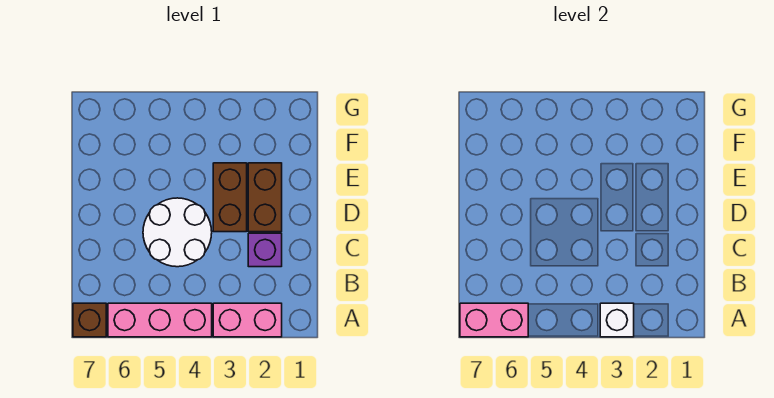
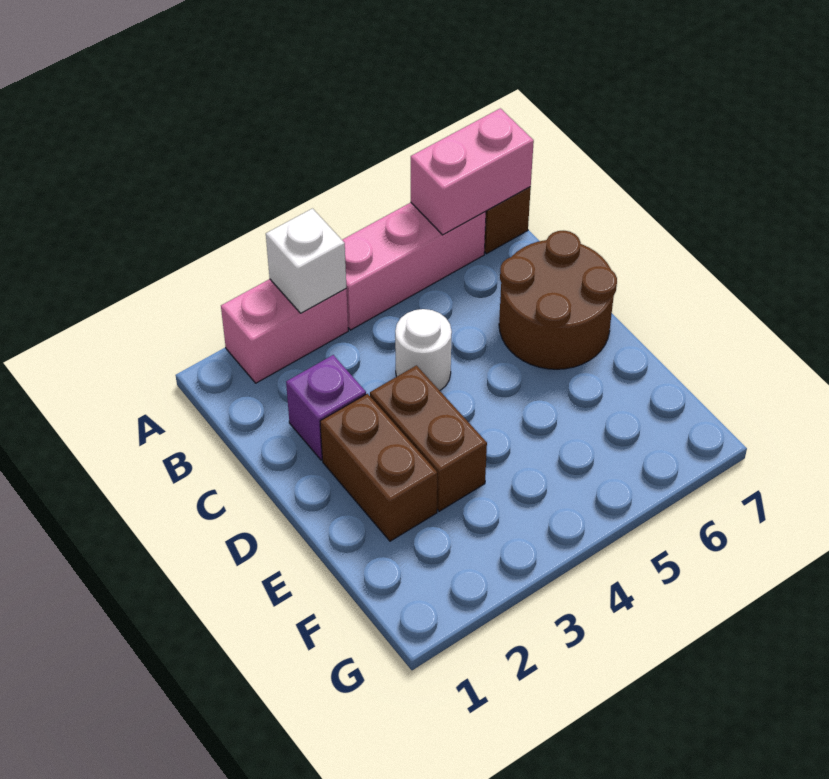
white 2x2 round brick [143,198,212,267] -> white 1x1 round brick [395,309,452,391]
none -> brown 2x2 round brick [499,231,617,369]

